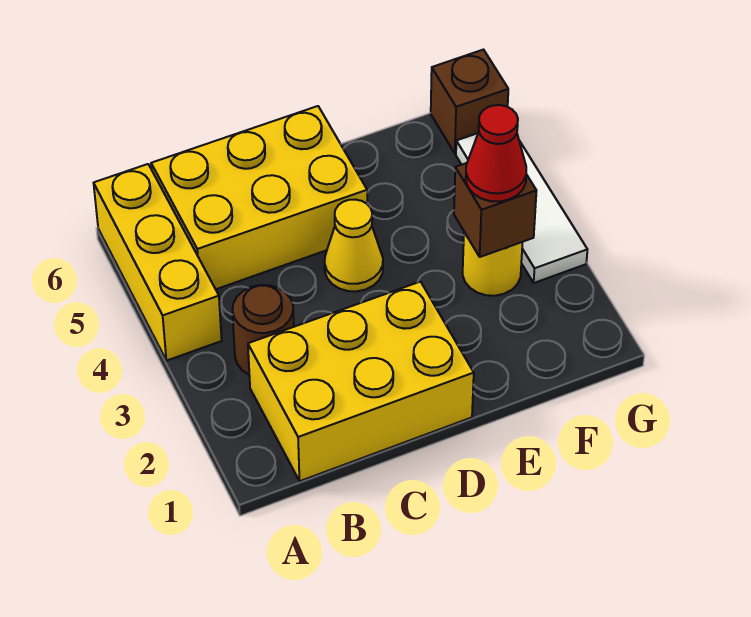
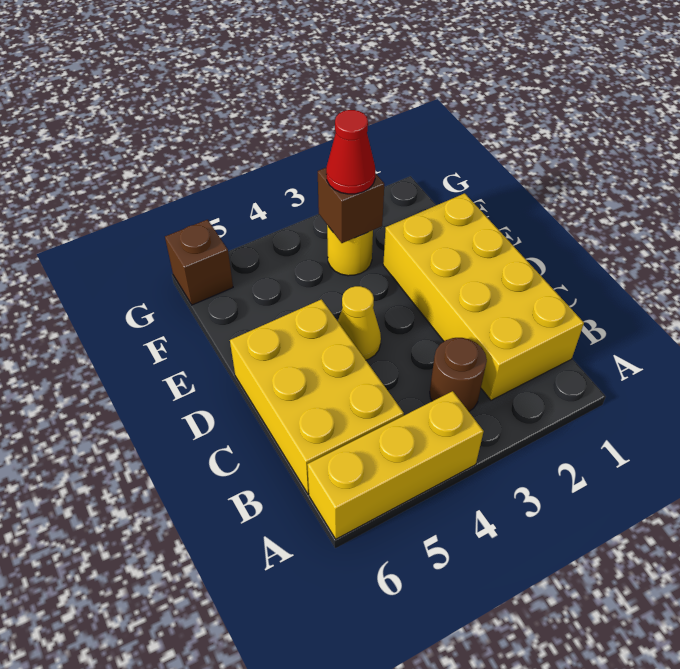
yellow 2x3 brick [248,282,474,481] -> yellow 2x4 brick [383,193,584,400]
white 1x3 tile [456,133,587,283] -> none

